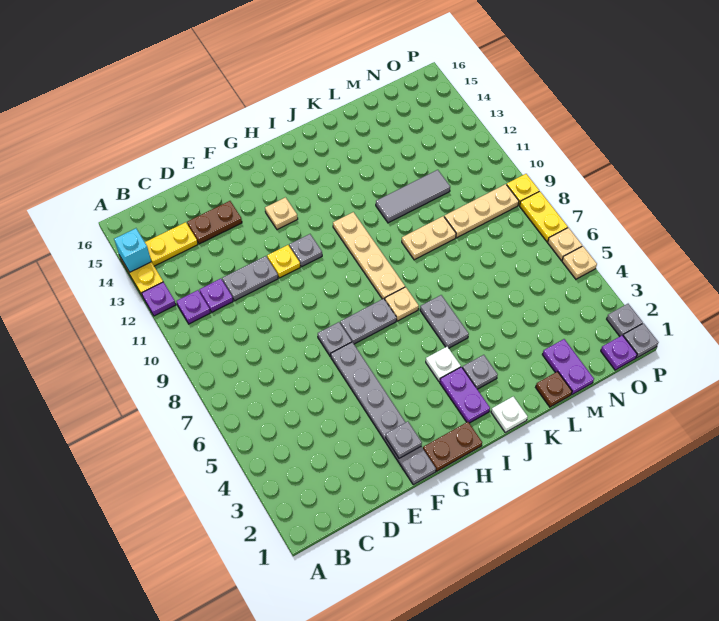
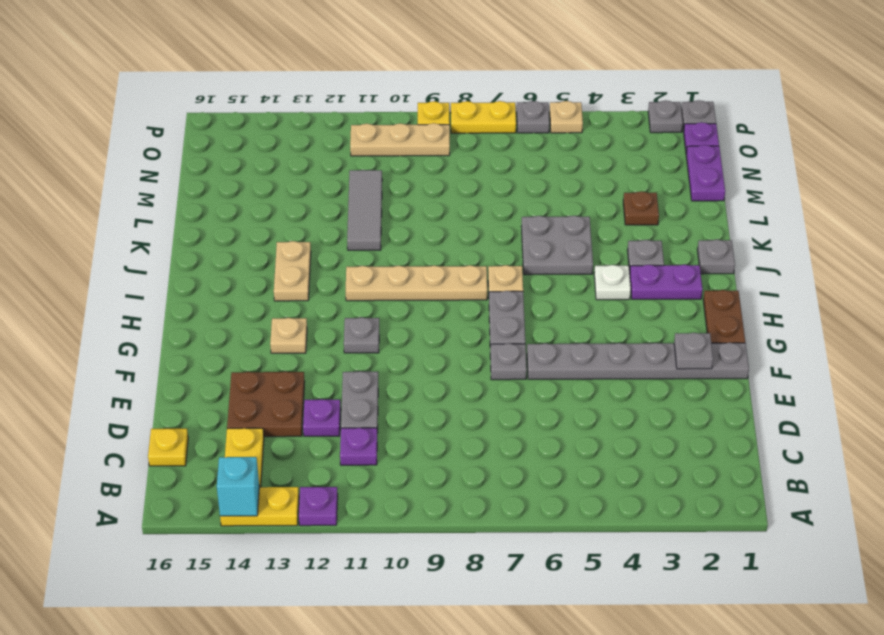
purple 1x1 plate [177,290,210,324] -> purple 1x1 plate moved to [303,399,341,436]
brown 1x2 plate [187,201,242,244] -> brown 2x2 plate [227,372,305,437]
yellow 1x1 plate [267,245,300,278] -> yellow 1x1 plate moved to [148,429,188,466]
white 1x1 plate [491,397,528,432] -> grey 1x1 plate [697,239,735,274]
grey 1x2 plate [420,295,469,348] -> grey 2x2 plate [521,216,593,275]
tan 1x2 plate [402,216,456,260] -> tan 1x2 plate moved to [274,241,311,301]
brown 1x1 plate [536,372,572,407] -> brown 1x1 plate moved to [623,191,659,225]
purple 1x2 plate [542,339,594,395] -> purple 1x2 plate turned to [686,145,725,201]
tan 1x3 plate [444,184,519,238] -> tan 1x3 plate turned to [350,123,450,156]
tan 1x1 plate [548,228,582,260] -> grey 1x1 plate [517,101,550,133]

